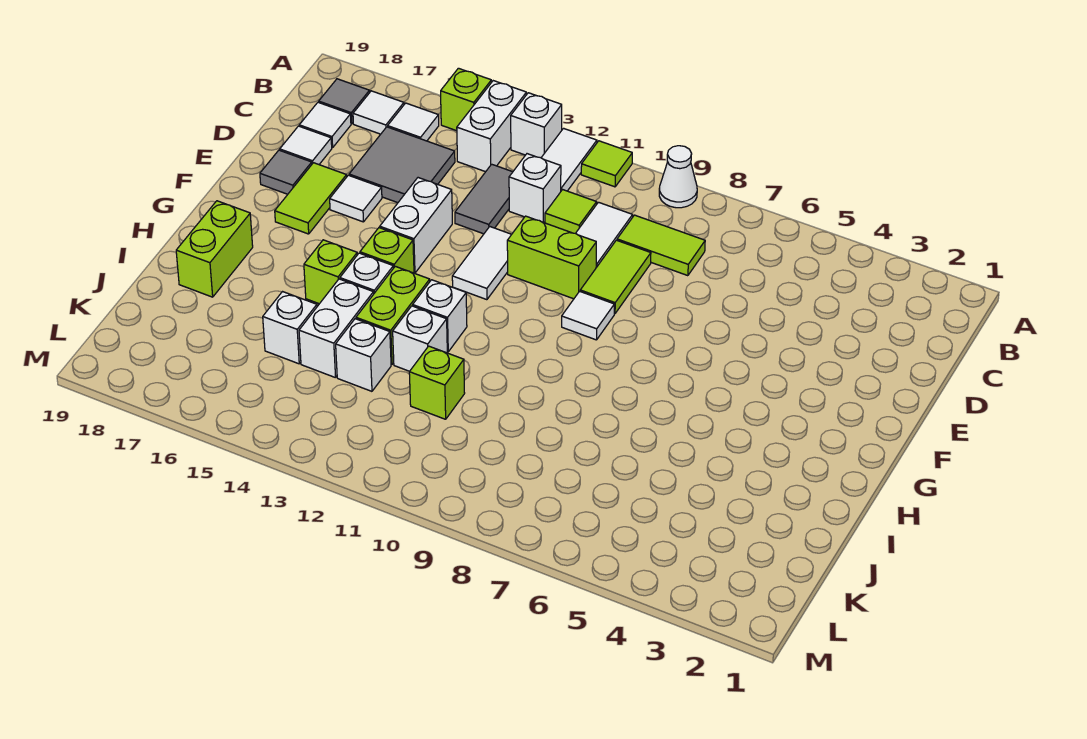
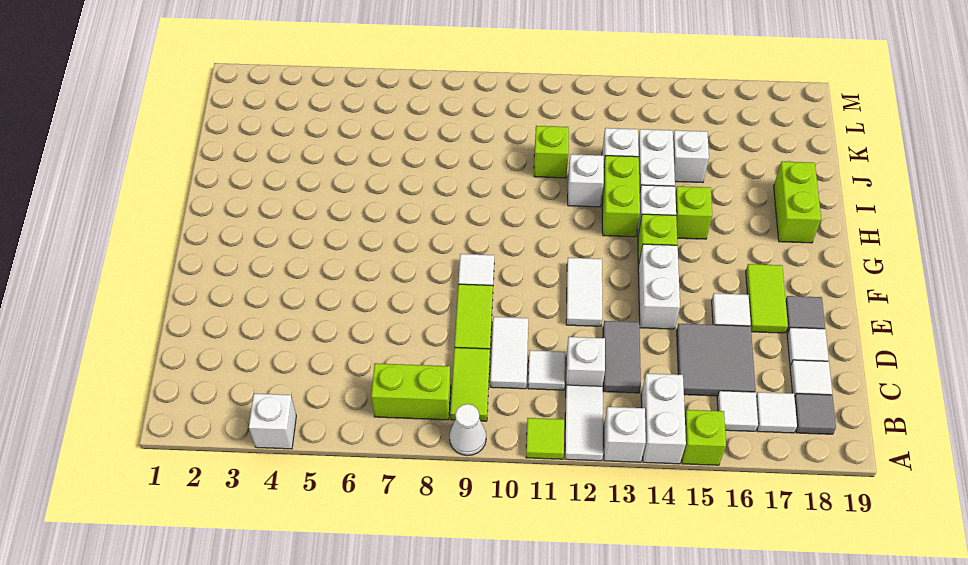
lime 1x2 tile [617,215,705,276] -> lime 1x2 tile turned to [450,348,490,421]
lime 1x1 tile [545,190,597,233] -> white 1x1 tile [528,350,565,390]
lime 1x2 brick [507,216,596,299] -> lime 1x2 brick moved to [371,363,451,420]
white 1x1 brick [413,280,467,352] -> white 1x1 brick moved to [249,393,296,449]

